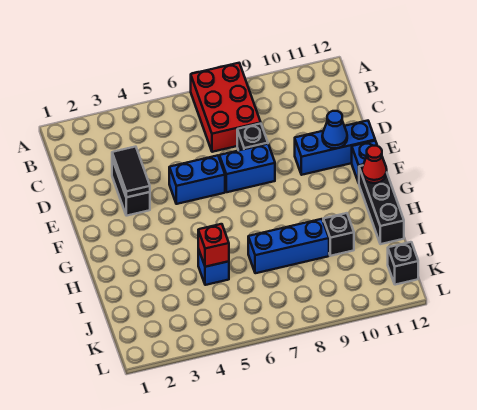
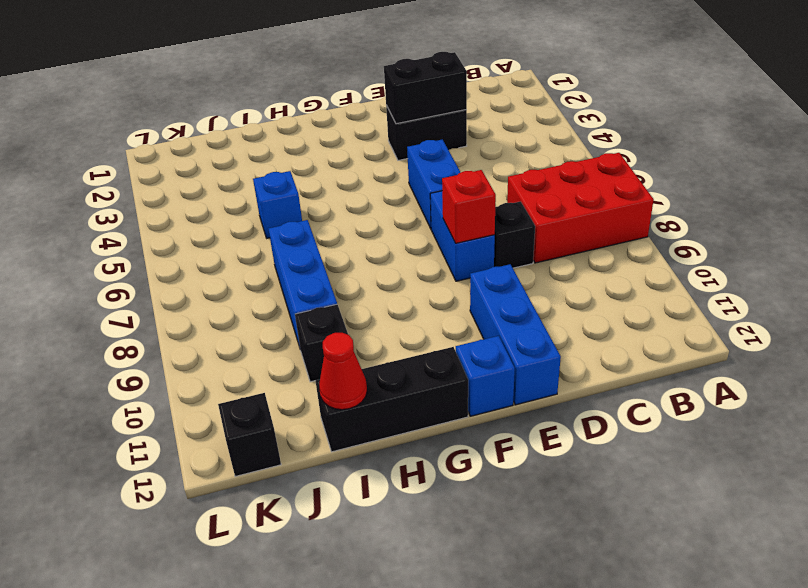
black 1x2 tile [112,147,150,197] -> black 1x2 brick [384,52,467,124]
blue 1x1 cone [322,111,347,148] -> none
red 1x1 cone [362,146,387,183] -> red 1x1 cone moved to [319,333,367,410]
red 1x1 brick [198,224,229,267] -> red 1x1 brick moved to [442,170,496,243]

